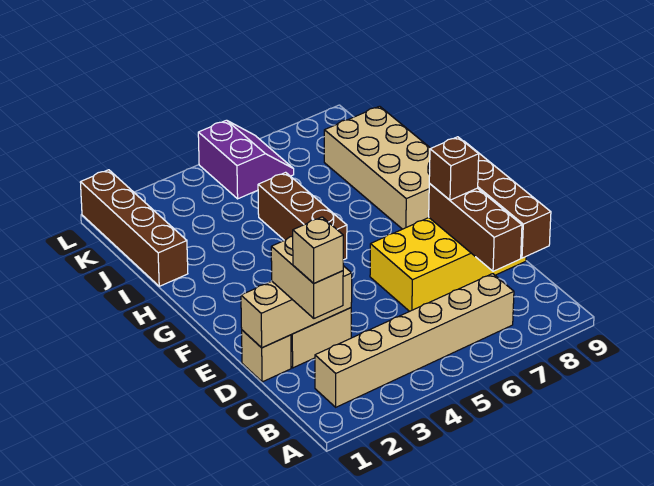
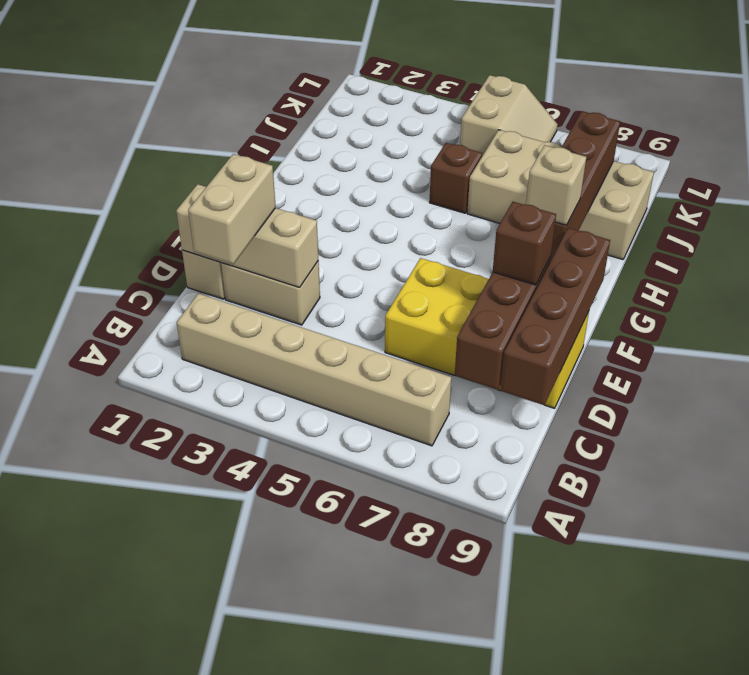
tan 1x1 brick [293,217,343,283] -> tan 1x1 brick moved to [526,145,586,225]
brown 1x3 brick [258,172,347,260] -> brown 1x1 brick [430,143,482,213]
tan 2x4 brick [324,106,431,229] -> tan 2x4 brick turned to [467,130,654,260]
brown 1x4 brick [80,170,188,286] -> brown 1x4 brick moved to [550,111,620,262]
purple 2x2 slope [198,120,294,199] -> tan 2x2 slope [460,75,558,156]

